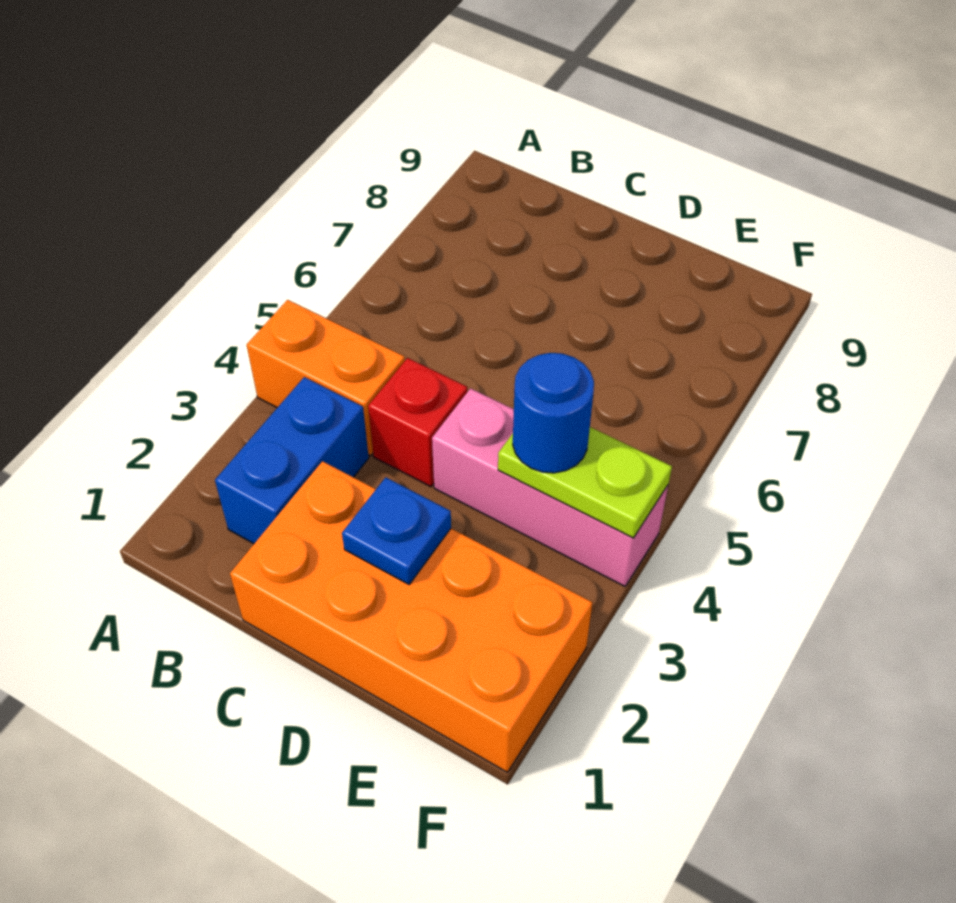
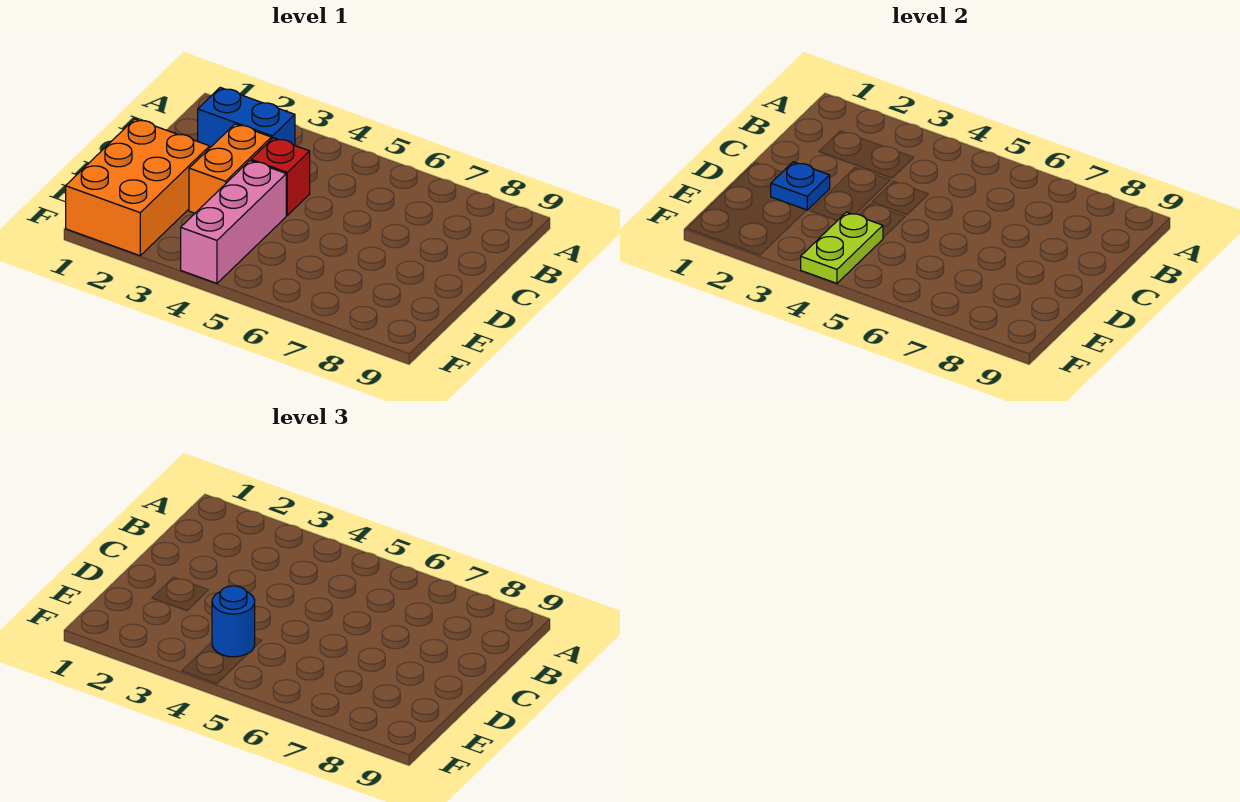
orange 1x2 brick [247,300,405,456] -> orange 1x2 brick moved to [189,124,271,213]
orange 2x4 brick [230,461,592,772] -> orange 2x3 brick [66,119,210,256]

